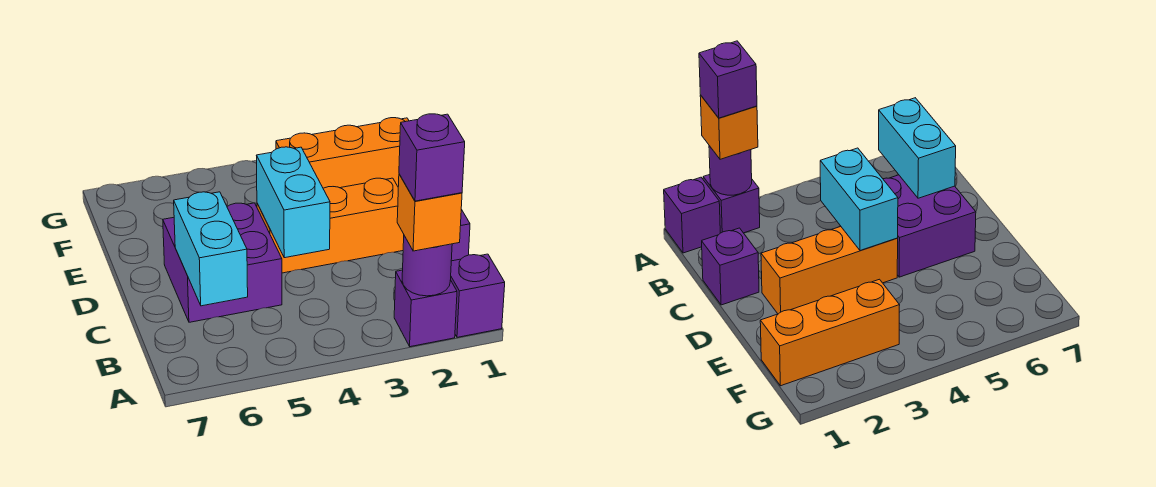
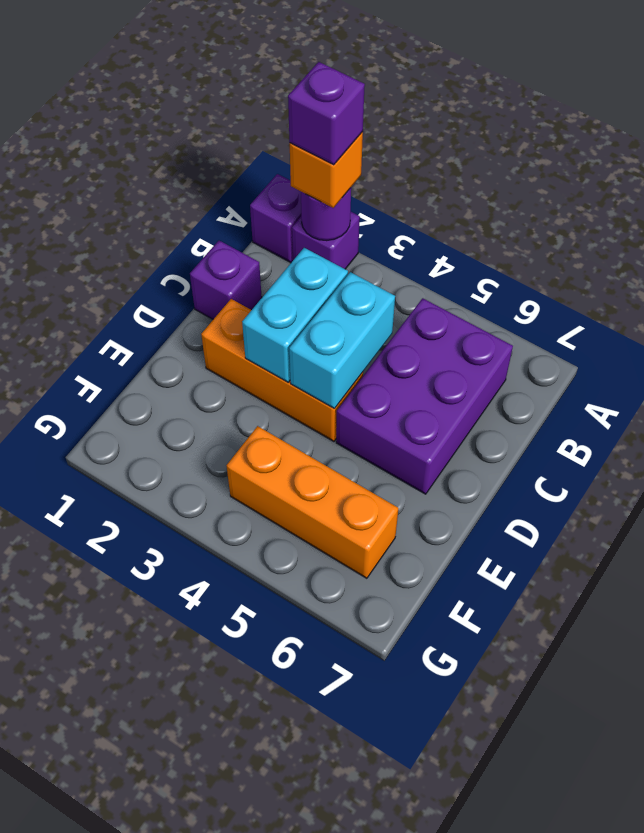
cyan 1x2 brick [174,192,248,306] -> cyan 1x2 brick moved to [242,248,348,382]
purple 2x2 brick [163,203,282,322] -> purple 2x3 brick [336,298,513,494]
orange 1x3 brick [276,118,409,188] -> orange 1x3 brick moved to [227,426,398,578]

